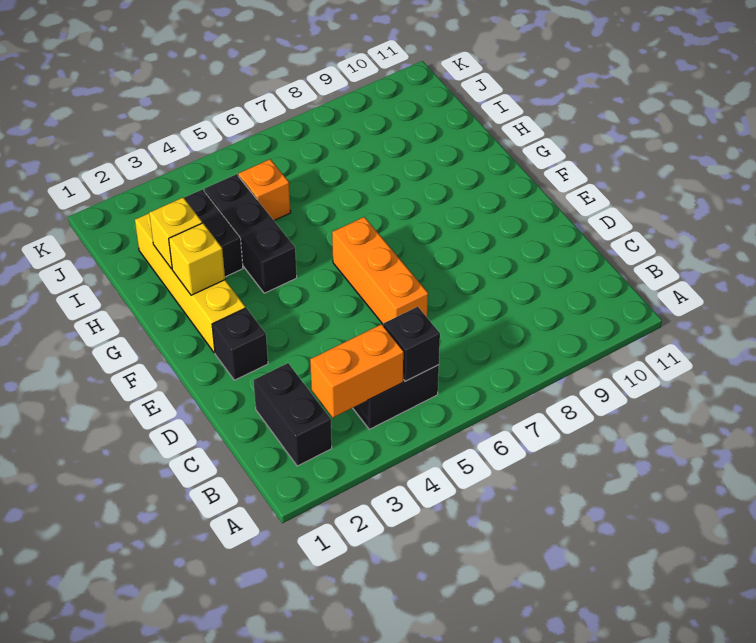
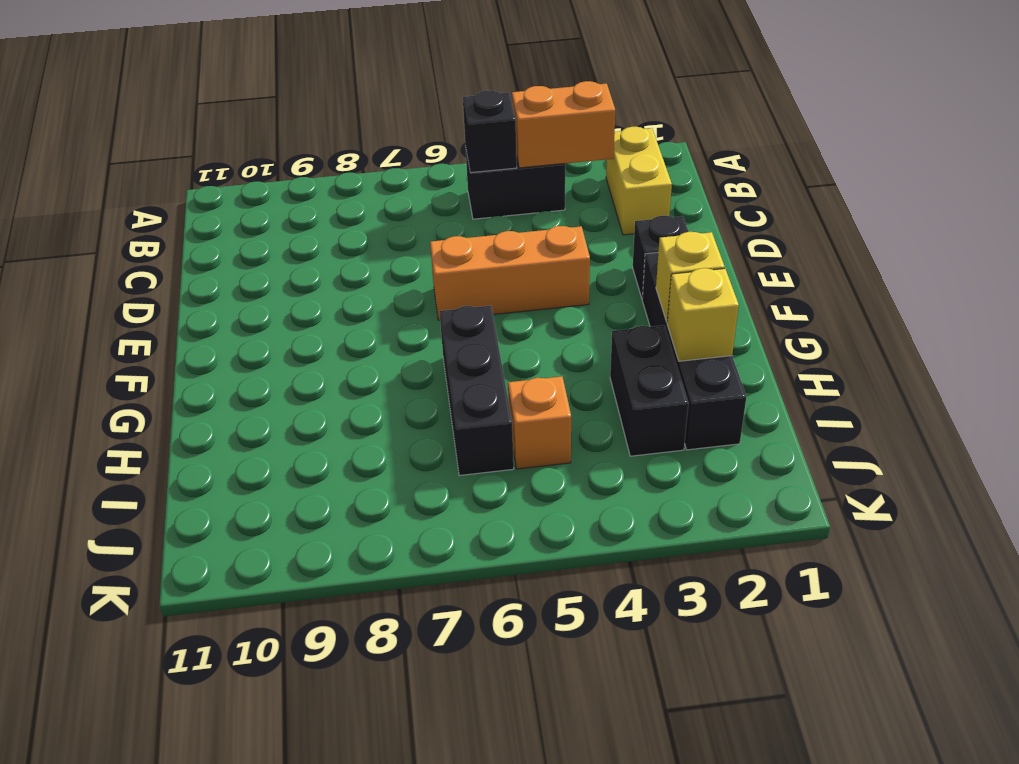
black 1x2 brick [253,363,332,466] -> yellow 1x2 brick [606,127,672,235]
orange 1x3 brick [332,217,428,325] -> orange 1x3 brick turned to [430,226,590,320]
yellow 1x4 brick [135,213,245,353] -> black 1x4 brick [642,253,746,450]
black 1x3 brick [204,174,297,293] -> black 1x3 brick moved to [440,306,514,475]

